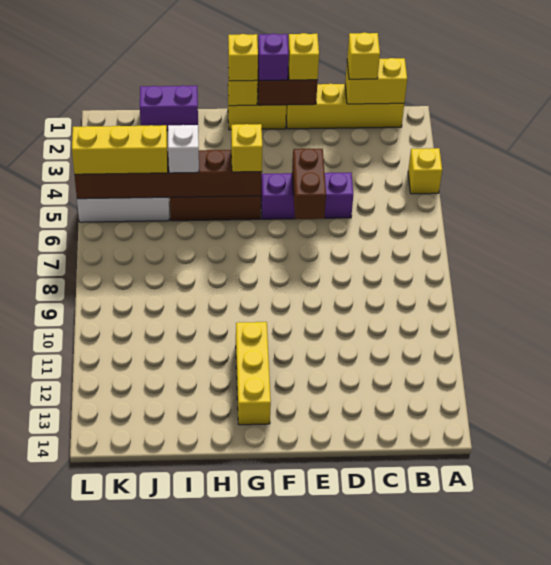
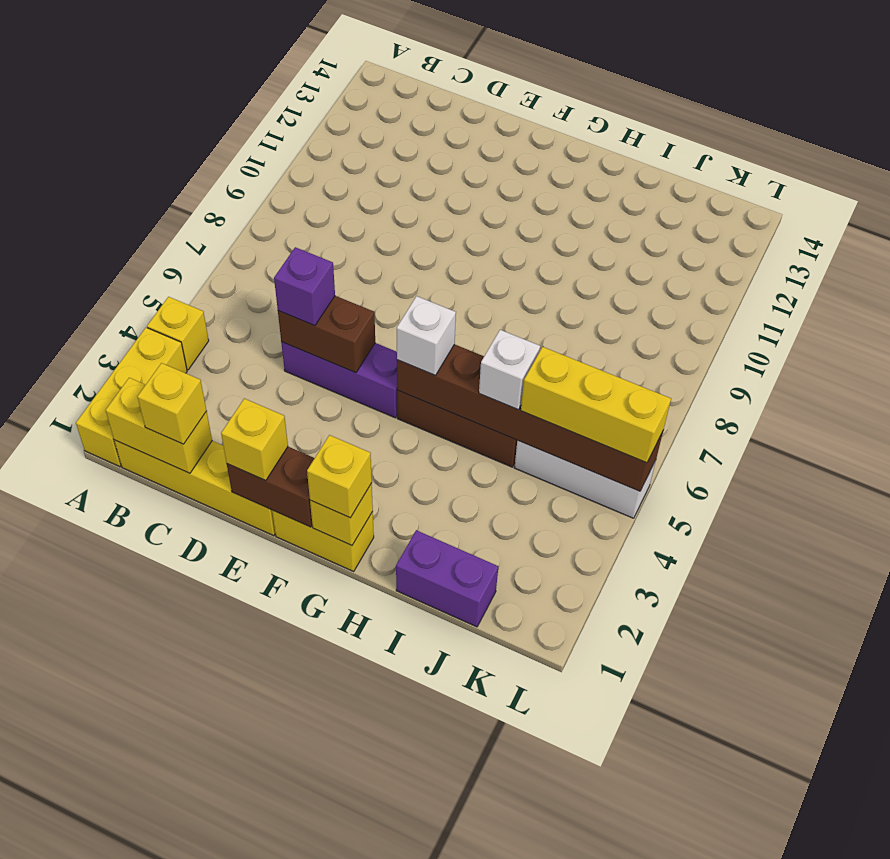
brown 1x2 brick [292,148,326,219] -> brown 1x2 brick turned to [278,296,375,373]
purple 1x1 brick [258,33,289,80] -> purple 1x1 brick moved to [274,247,335,326]
yellow 1x1 brick [231,124,262,172] -> white 1x1 brick [397,296,456,375]
yellow 1x3 brick [236,322,271,425] -> yellow 1x3 brick moved to [76,328,187,467]

